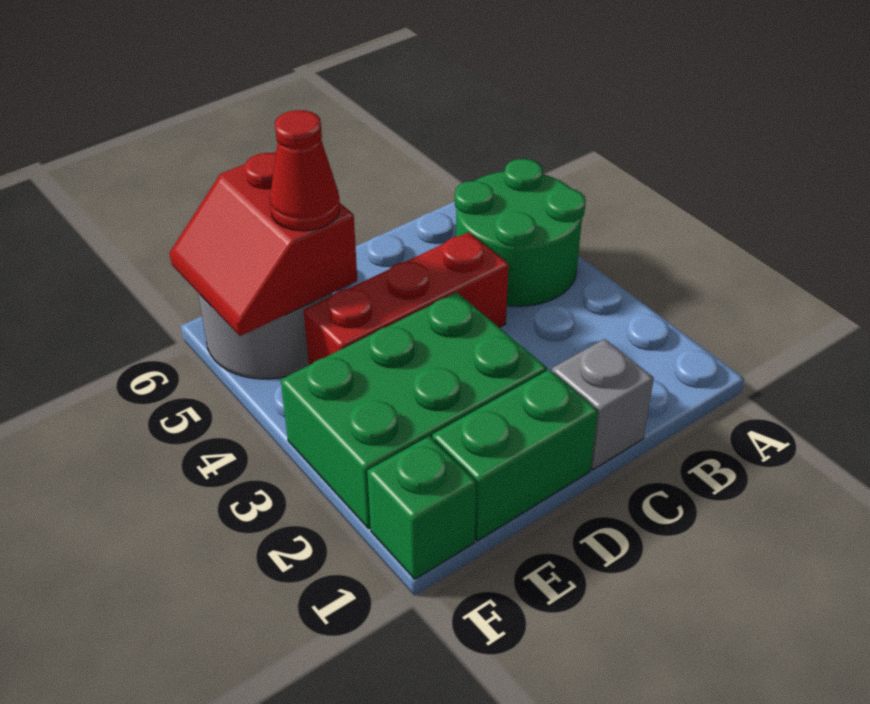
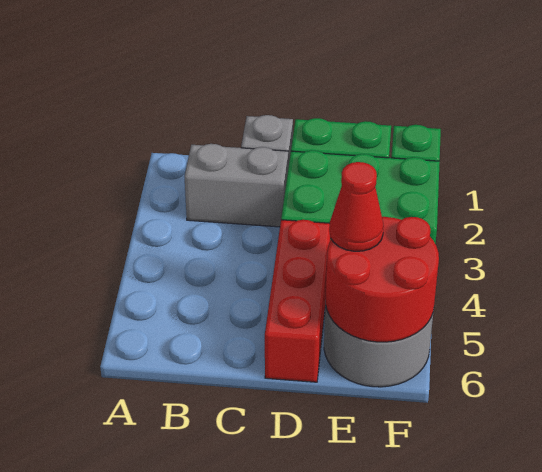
green 2x2 round brick [455,159,586,306] -> none
none -> grey 1x2 brick [184,144,288,227]
red 1x3 brick [304,232,509,365] -> red 1x3 brick turned to [265,220,331,382]
red 2x2 slope [169,152,357,336] -> red 2x2 round brick [326,217,439,342]

